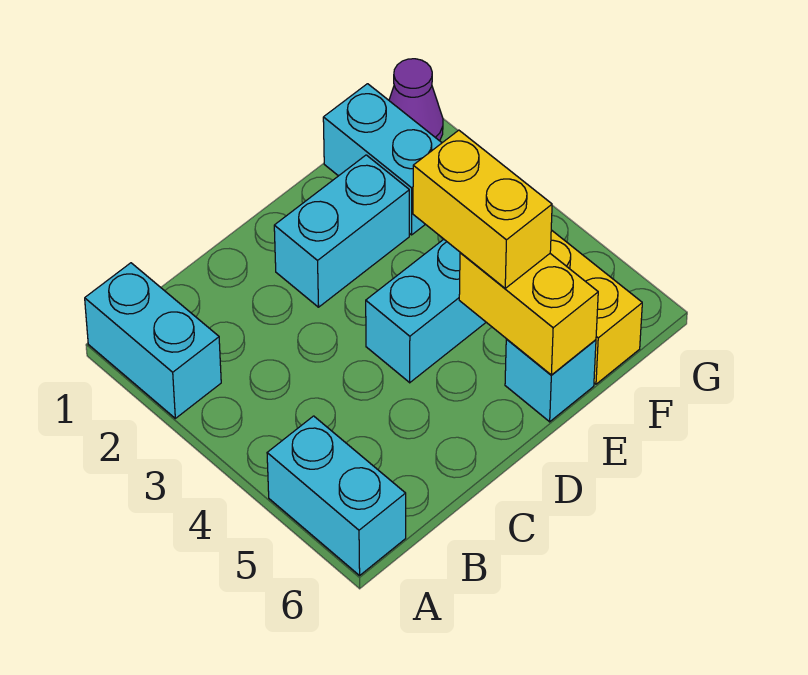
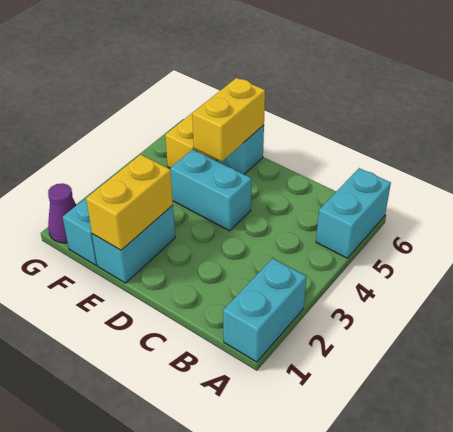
cyan 1x2 brick [274,155,409,307] -> cyan 1x2 brick turned to [92,205,175,283]
yellow 1x2 brick [413,130,552,288] -> yellow 1x2 brick moved to [86,154,173,250]

